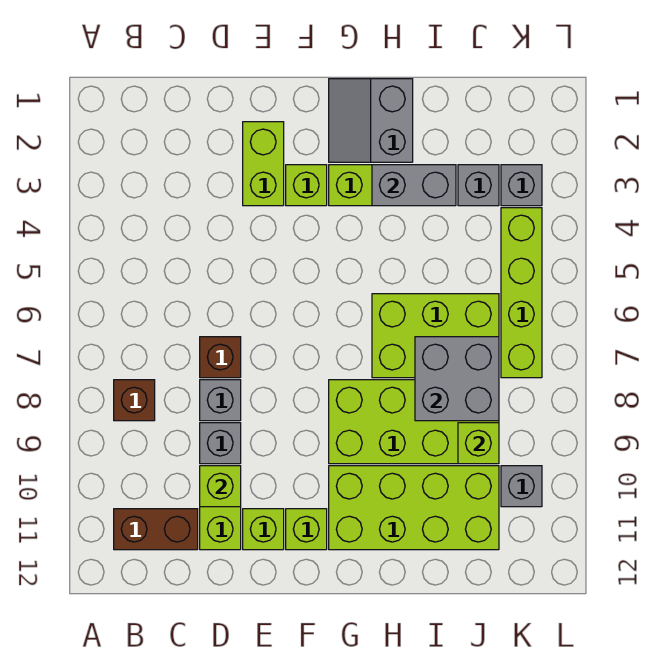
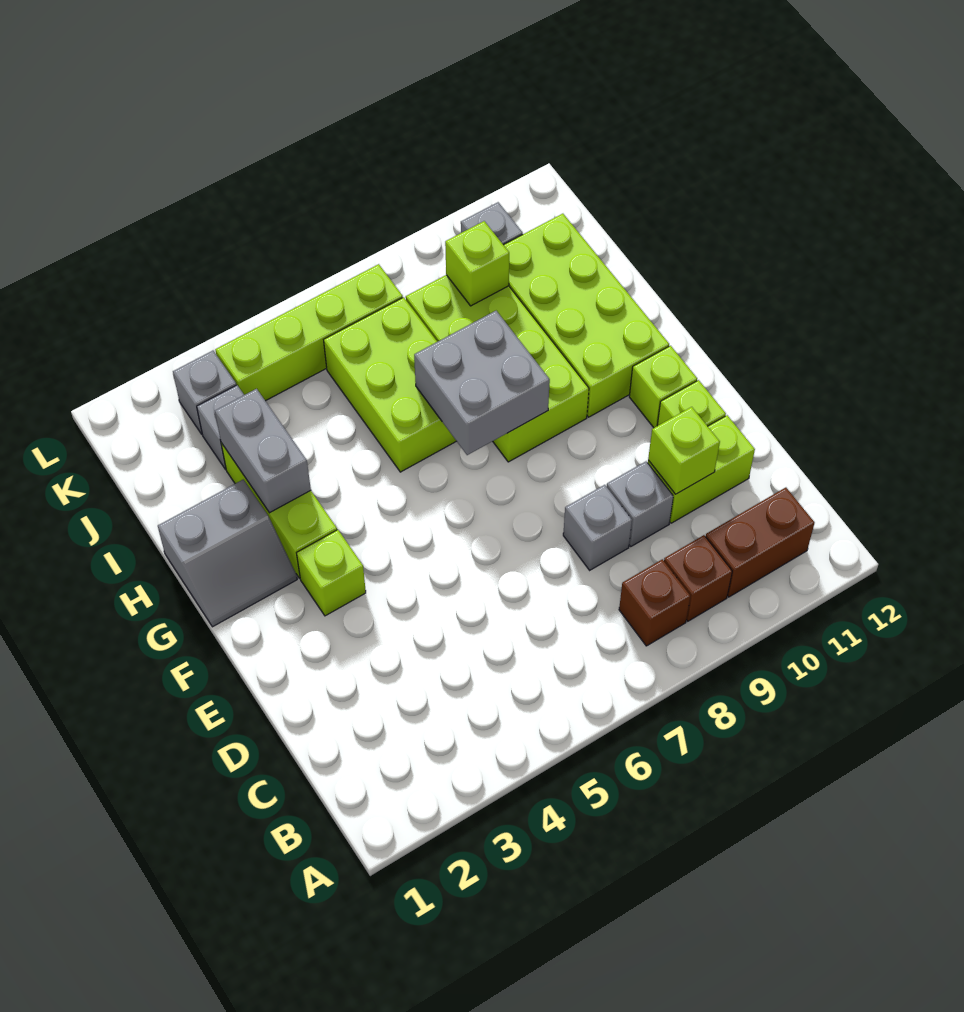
brown 1x2 brick [114,509,198,550] -> brown 1x2 brick turned to [706,488,814,597]
brown 1x1 brick [200,337,241,378] -> brown 1x1 brick moved to [664,535,732,621]
lime 1x2 brick [243,122,284,206] -> none
grey 2x2 brick [415,337,499,421] -> grey 2x2 brick moved to [414,311,550,455]

